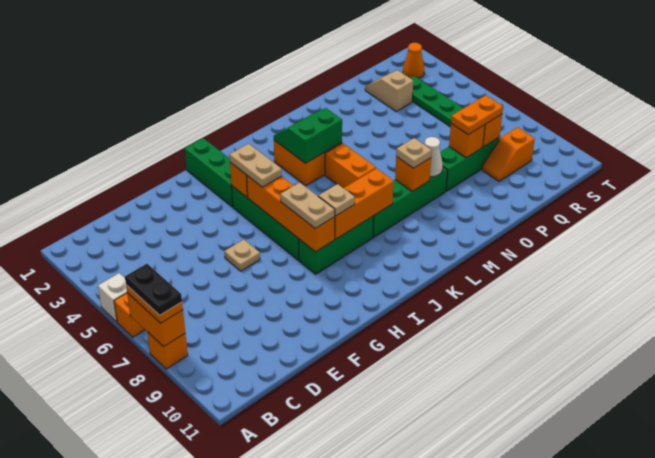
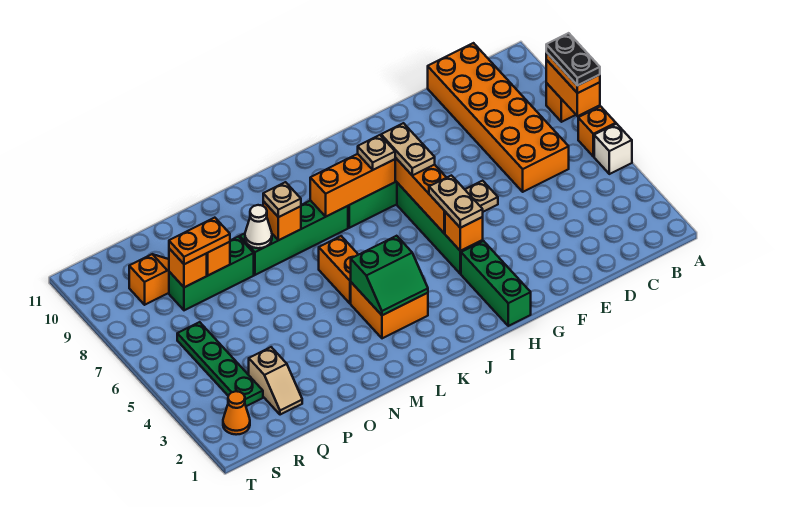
none -> orange 2x6 brick [428,43,569,192]

